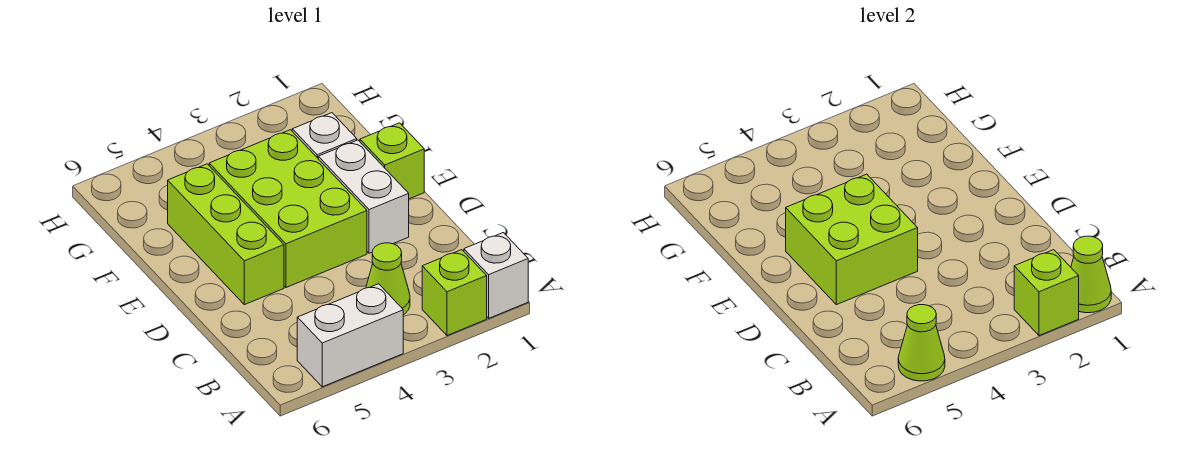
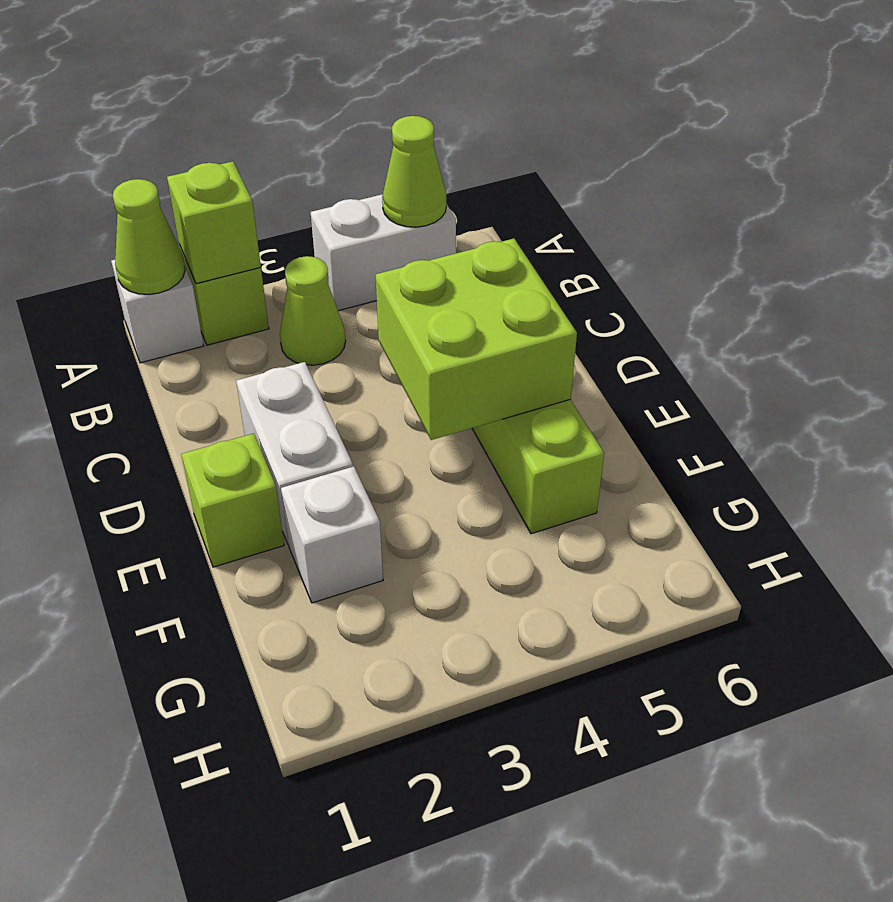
lime 2x3 brick [209,130,367,287] -> none

